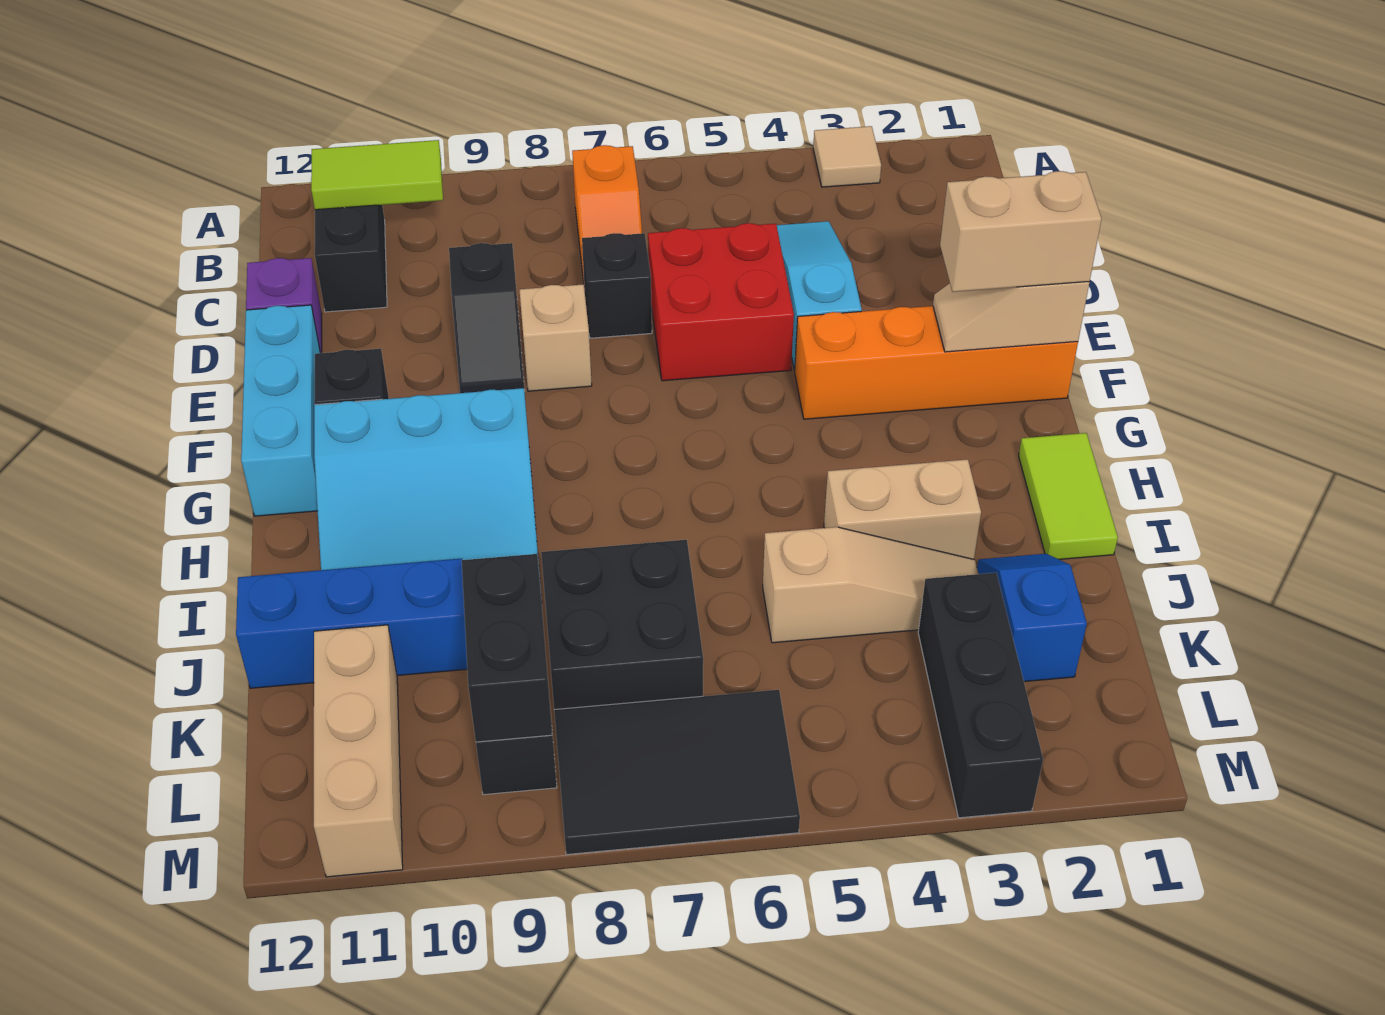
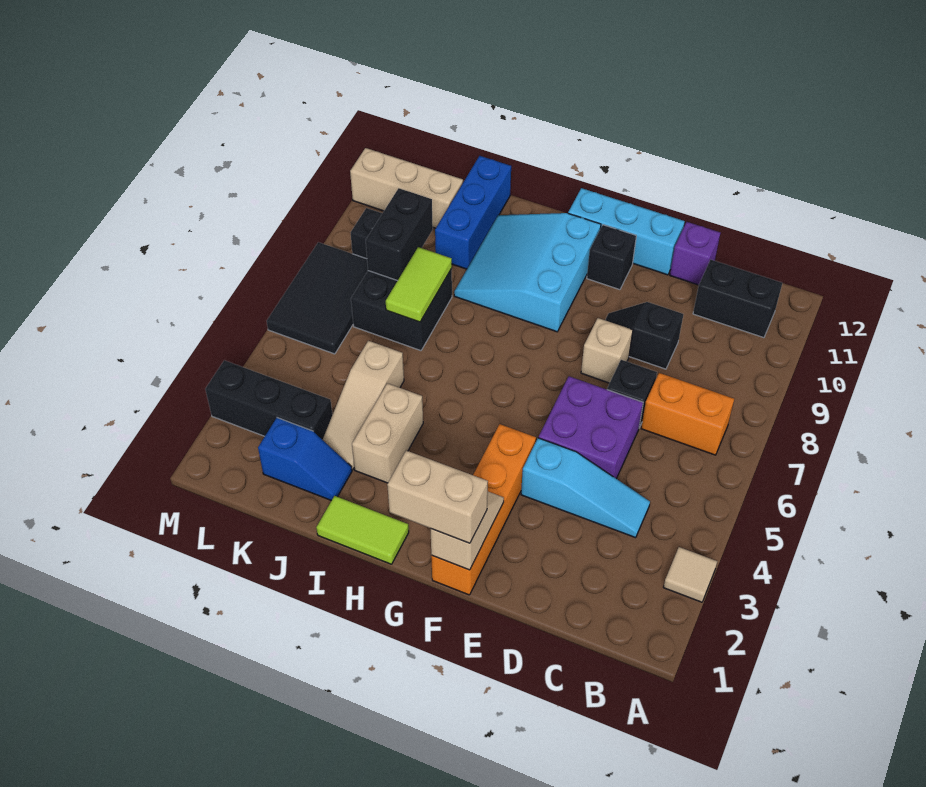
orange 1x2 slope [572,145,642,289] -> orange 1x2 brick [641,373,734,455]
lime 1x2 tile [311,140,443,210] -> lime 1x2 tile moved to [386,247,452,322]
red 2x2 brick [648,223,794,381] -> purple 2x2 brick [539,376,643,479]
tan 1x2 brick [940,171,1102,292] -> tan 1x2 brick turned to [387,451,488,543]
black 1x2 brick [462,554,552,742] -> black 1x2 brick turned to [366,188,433,281]

